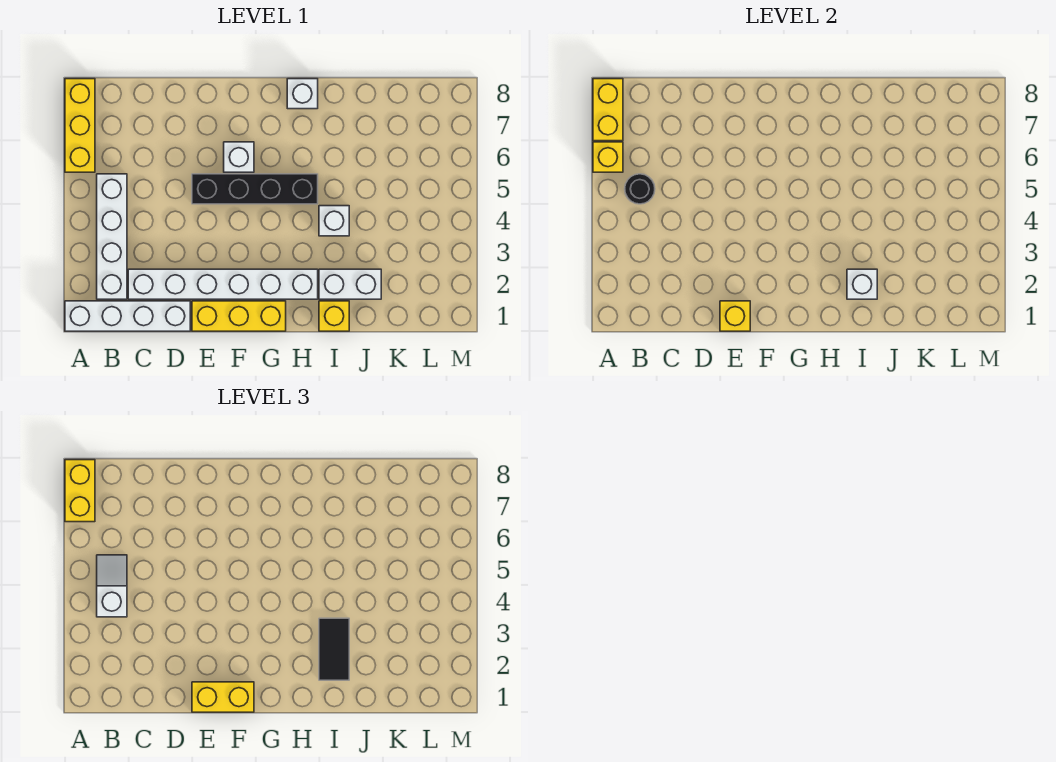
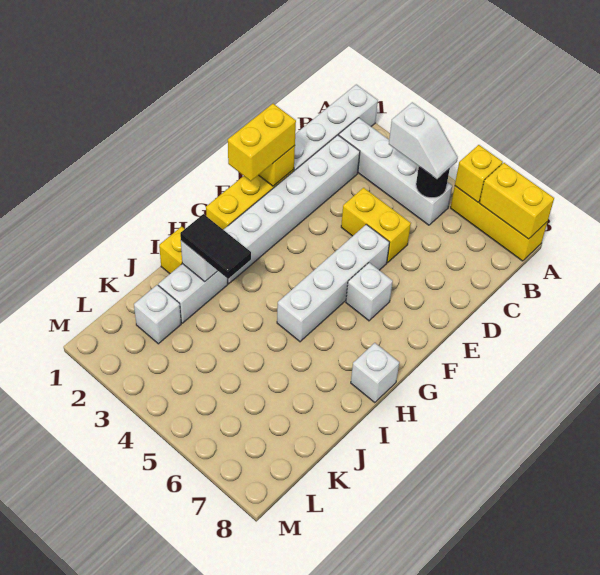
yellow 1x2 brick [65,460,95,522] -> yellow 1x2 brick moved to [341,188,411,263]
black 1x4 brick [192,174,318,204] -> white 1x4 brick [277,224,390,342]
white 1x1 brick [319,206,349,236] -> white 1x1 brick moved to [134,285,181,344]

